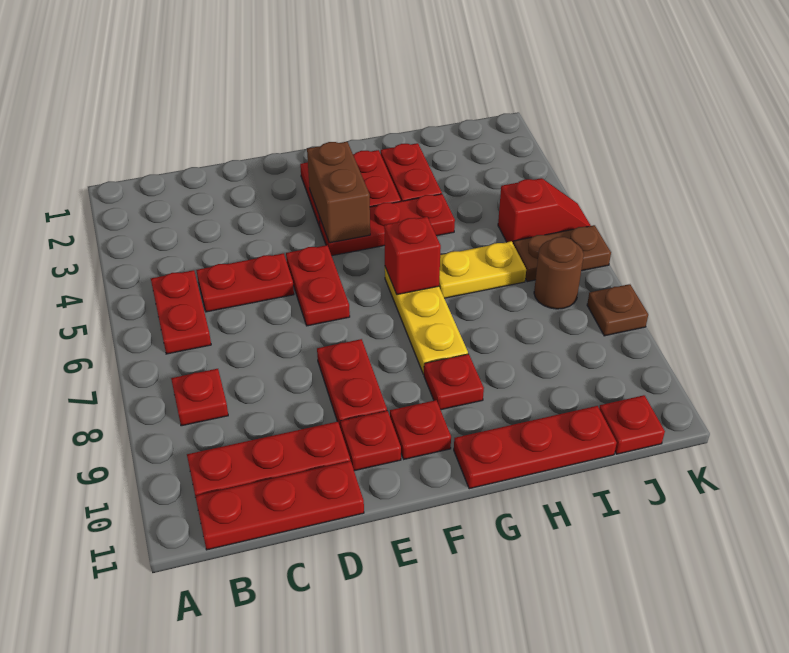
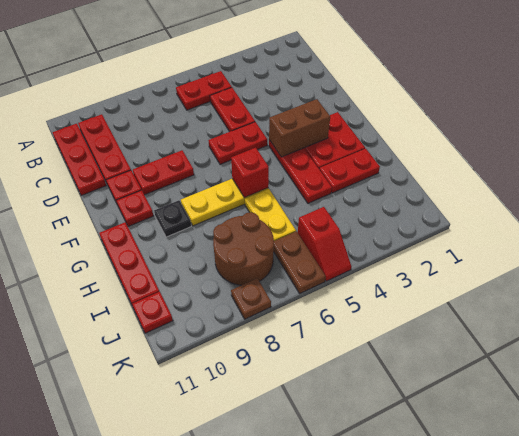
red 1x1 plate [171,369,228,426] -> none
red 1x1 plate [424,354,484,410] -> black 1x1 plate [154,200,191,237]
brown 1x1 round brick [534,237,584,309] -> brown 2x2 round brick [213,212,274,285]

